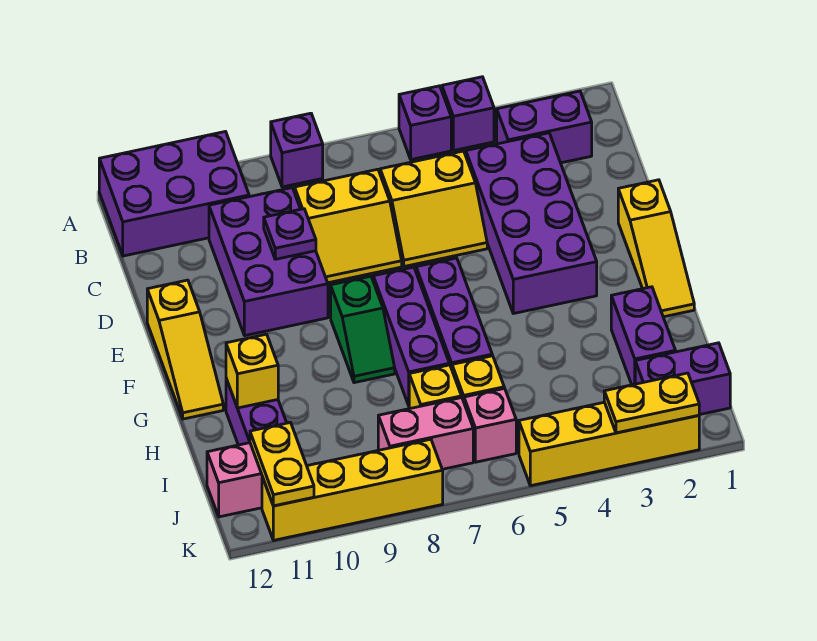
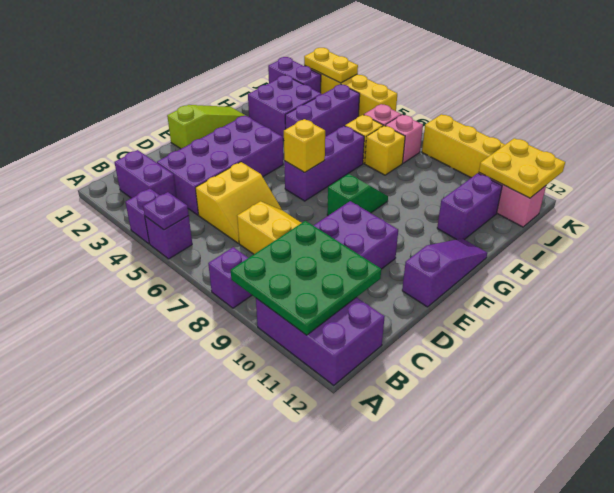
none -> green 3x3 plate [231,221,381,335]
yellow 2x2 slope [380,151,487,267] -> yellow 2x2 slope turned to [196,162,282,243]
purple 1x1 plate [264,209,316,259] -> purple 1x1 plate moved to [143,192,189,230]
yellow 1x3 slope [618,180,694,317] -> lime 1x3 slope [167,105,245,149]
yellow 1x3 slope [147,280,223,419] -> purple 1x3 slope [402,238,487,307]
purple 1x3 brick [373,267,449,405] -> purple 1x3 brick moved to [285,85,360,137]
purple 1x2 brick [611,287,676,385] -> purple 2x2 brick [248,75,322,141]
yellow 1x1 brick [226,334,278,408] -> yellow 1x1 brick moved to [284,119,325,172]
pink 1x2 brick [378,398,473,469] -> pink 1x1 brick [385,115,423,163]
yellow 1x2 plate [250,423,314,506] -> yellow 2x2 plate [479,138,565,198]

